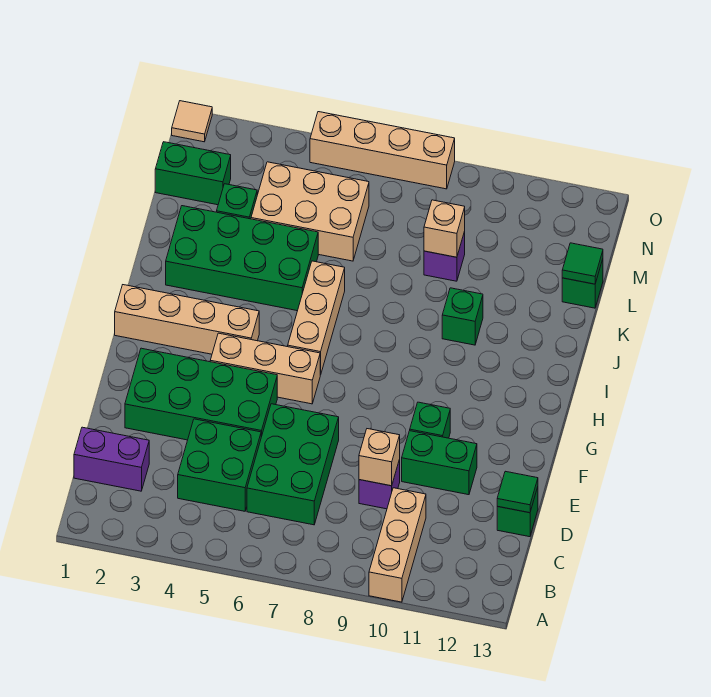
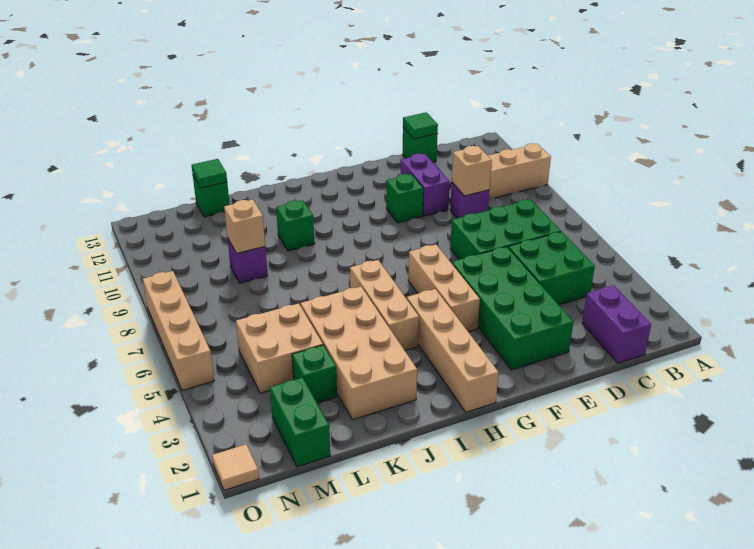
green 1x2 brick [402,431,477,495] -> purple 1x2 brick [401,154,450,216]
tan 1x3 brick [288,261,345,375] -> tan 1x3 brick turned to [350,260,419,350]
green 2x4 brick [166,206,318,311] -> tan 2x4 brick [300,287,417,420]
tan 2x3 brick [251,162,369,261] -> tan 2x2 brick [236,303,323,393]

